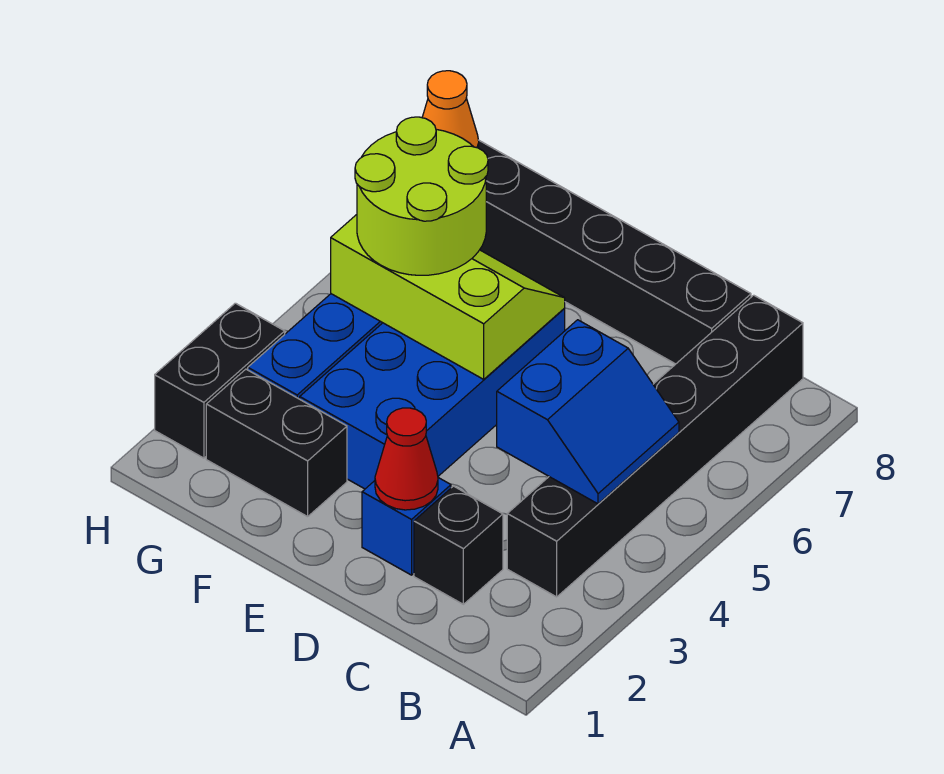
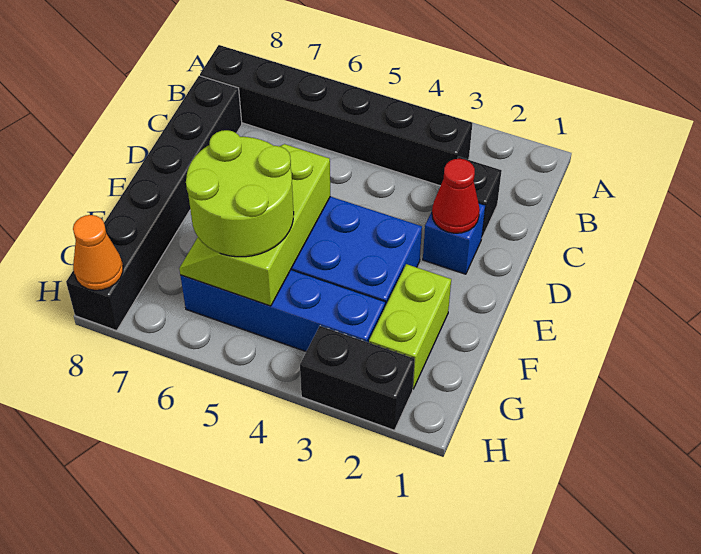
blue 2x2 slope [497,320,679,504] -> none
black 1x2 brick [206,369,347,517] -> lime 1x2 brick [369,264,451,389]

